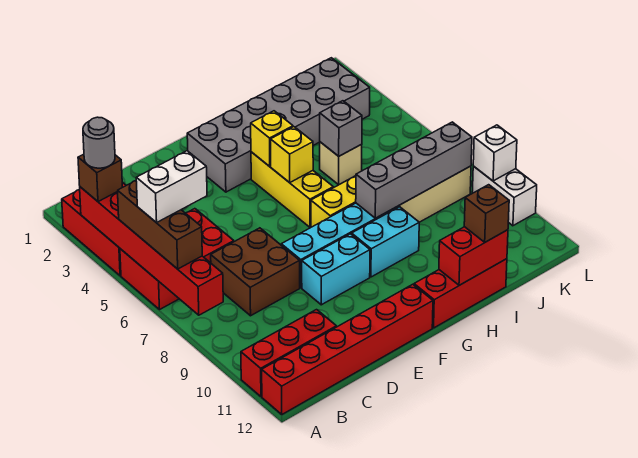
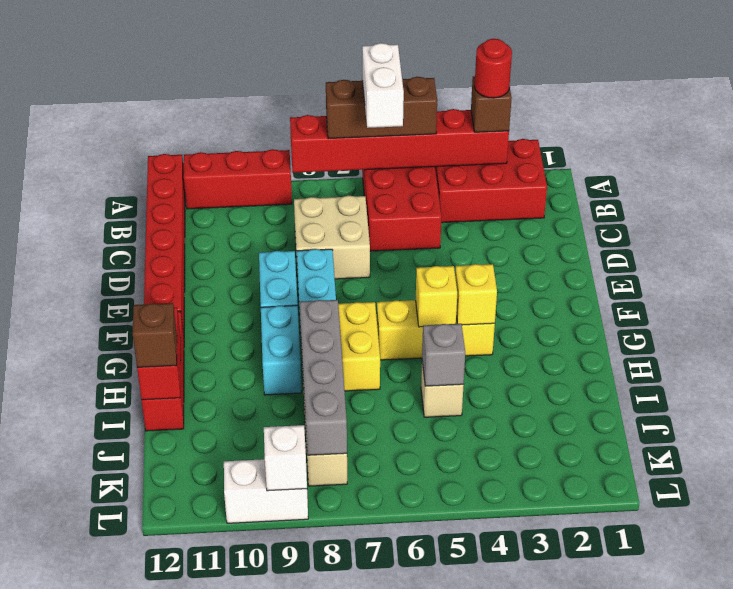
grey 1x1 round brick [83,117,115,168] -> red 1x1 round brick [474,39,512,98]
red 1x3 brick [241,310,336,397] -> red 1x3 brick turned to [184,149,292,209]
brown 2x2 brick [211,228,300,316] -> tan 2x2 brick [294,195,370,279]
grey 2x6 brick [187,58,370,192] -> none

